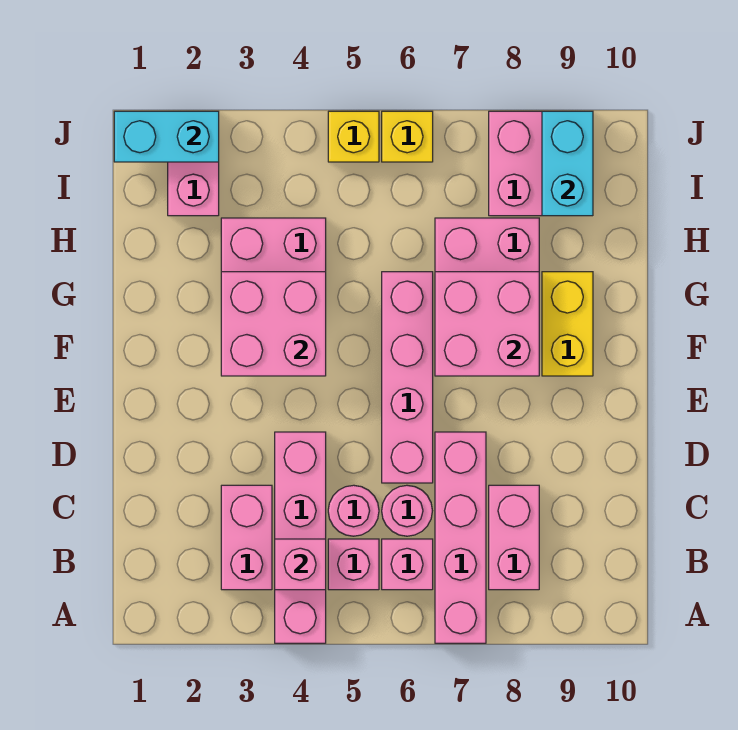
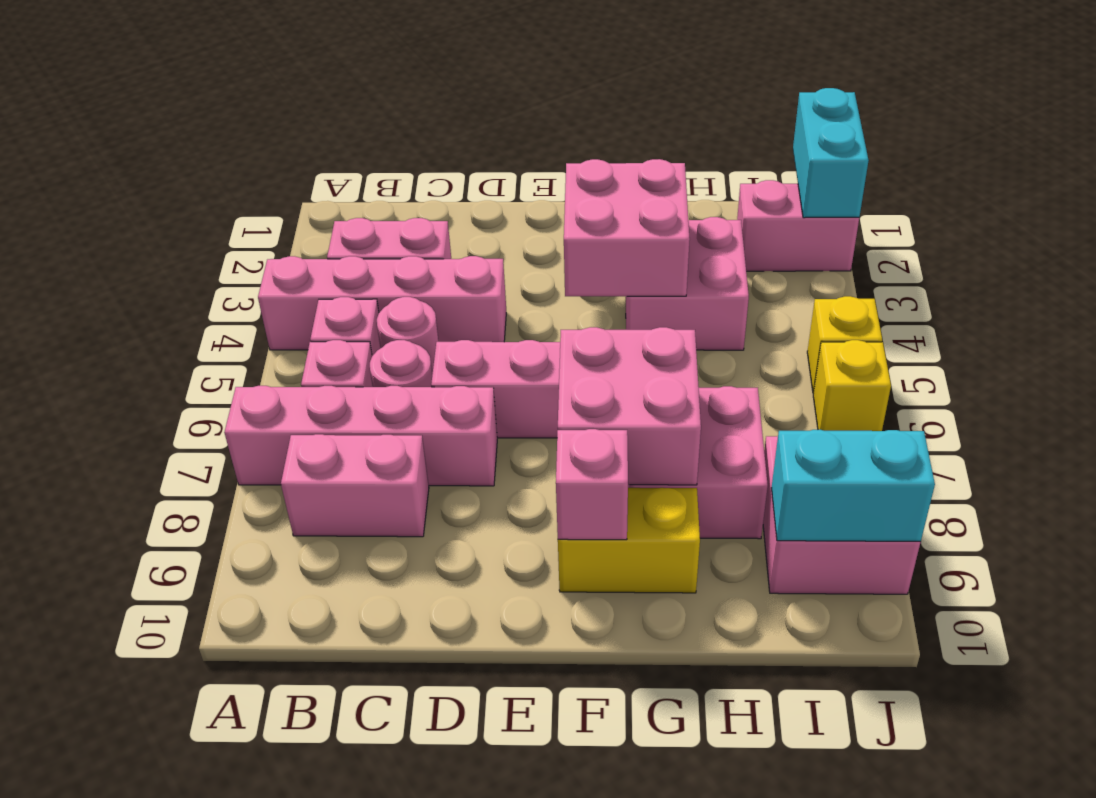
pink 1x1 brick [275,539,326,590] -> pink 1x1 brick moved to [556,429,628,540]

